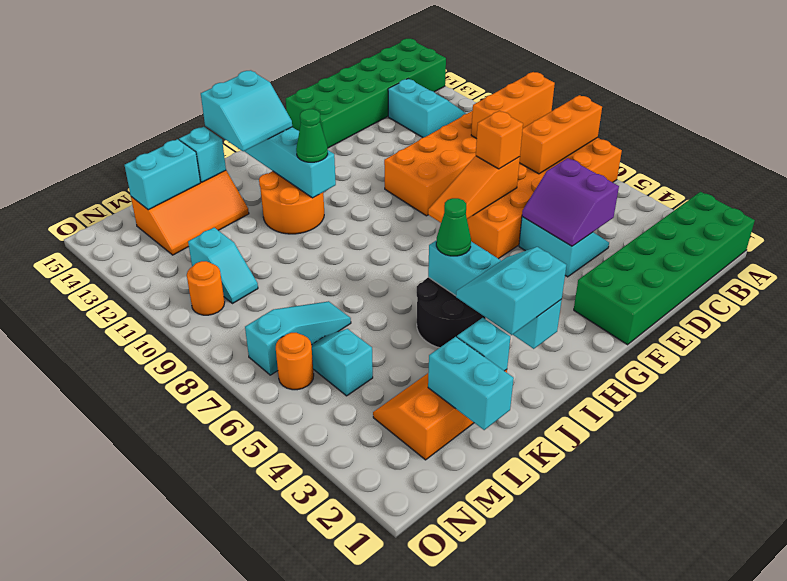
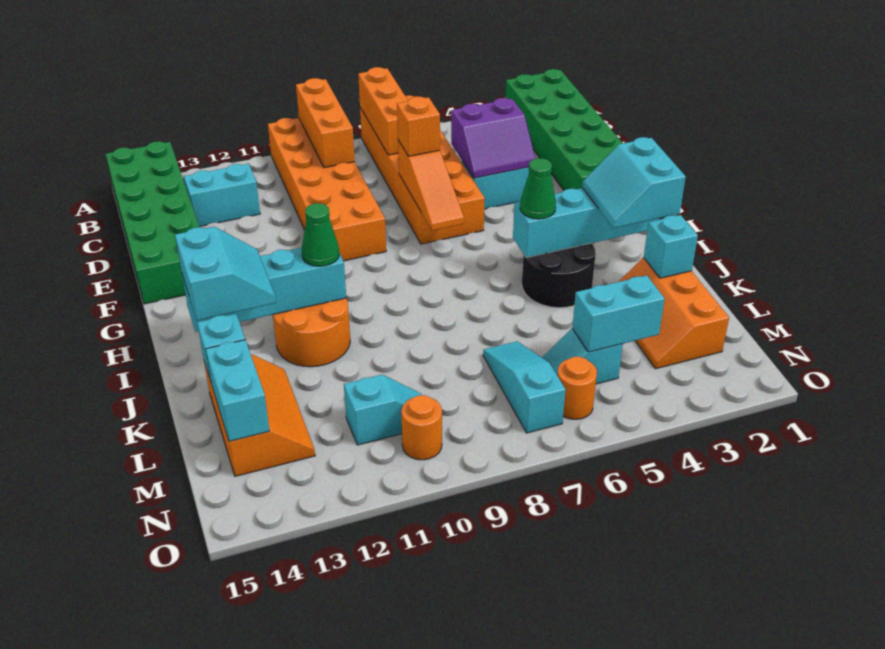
cyan 1x2 brick [428,337,514,430] -> cyan 1x2 brick moved to [572,275,665,352]

